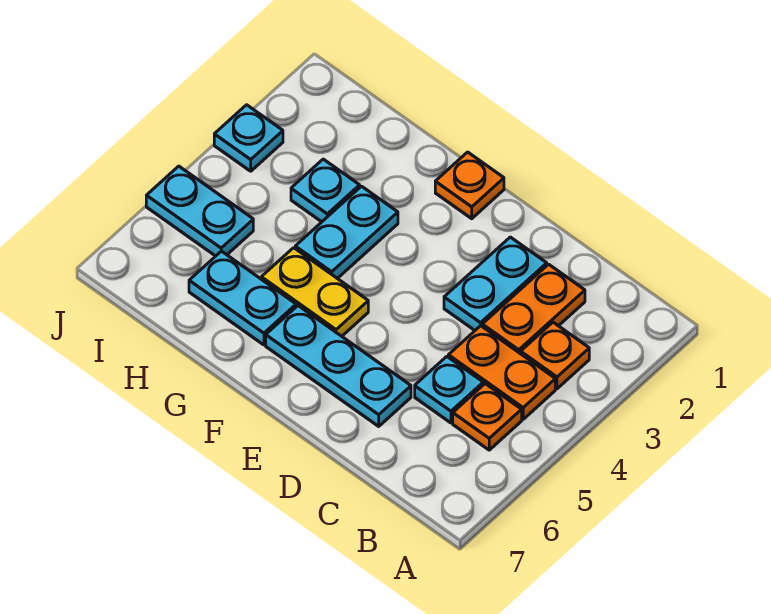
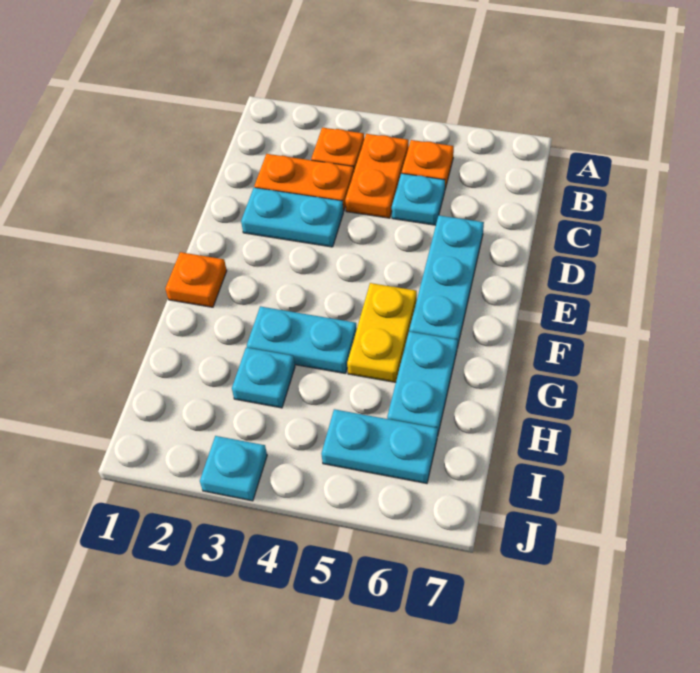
cyan 1x2 plate [146,166,253,256] -> cyan 1x2 plate turned to [321,409,438,483]

